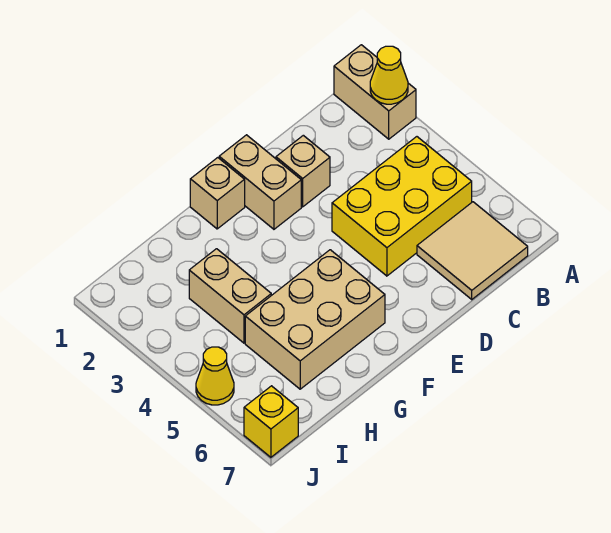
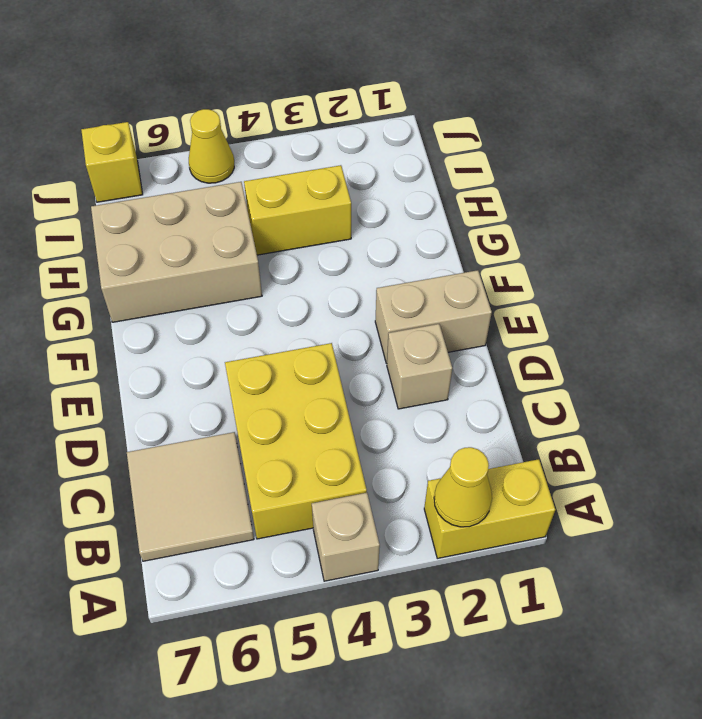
tan 1x2 brick [334,45,416,139] -> yellow 1x2 brick [424,459,555,558]
tan 1x1 brick [190,158,245,229] -> tan 1x1 brick moved to [312,493,380,581]
tan 2x3 brick [245,250,385,389] -> tan 2x3 brick turned to [91,182,262,322]
tan 1x2 brick [189,249,271,343] -> yellow 1x2 brick [244,165,351,255]

